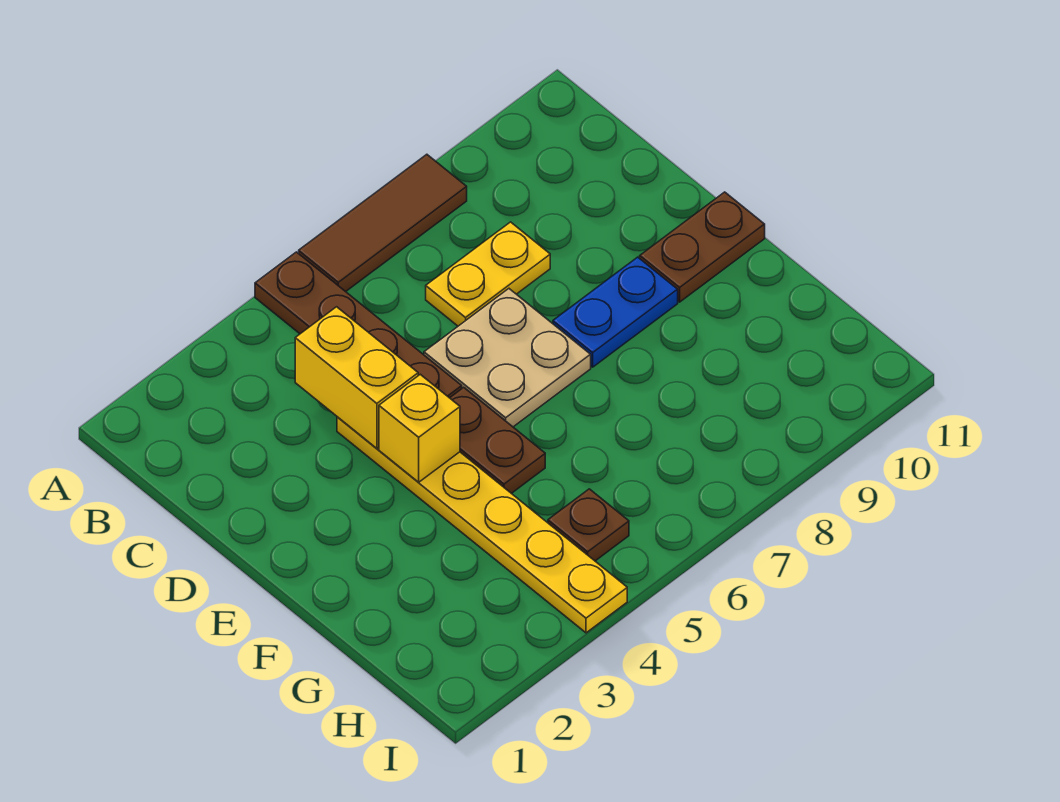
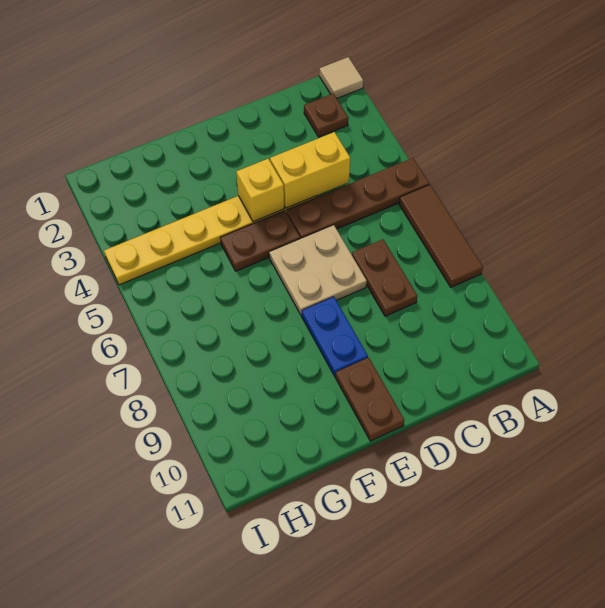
none -> tan 1x1 tile [319,57,363,98]
yellow 1x2 plate [426,222,550,326] -> brown 1x2 plate [352,239,417,316]
brown 1x1 plate [548,489,629,561] -> brown 1x1 plate moved to [304,94,348,137]

